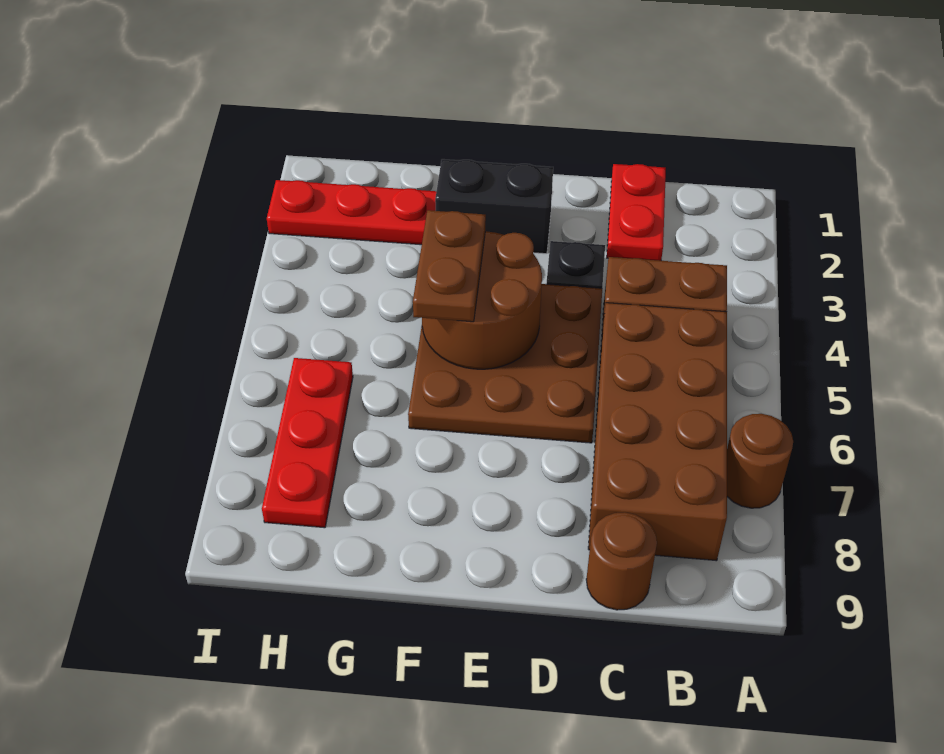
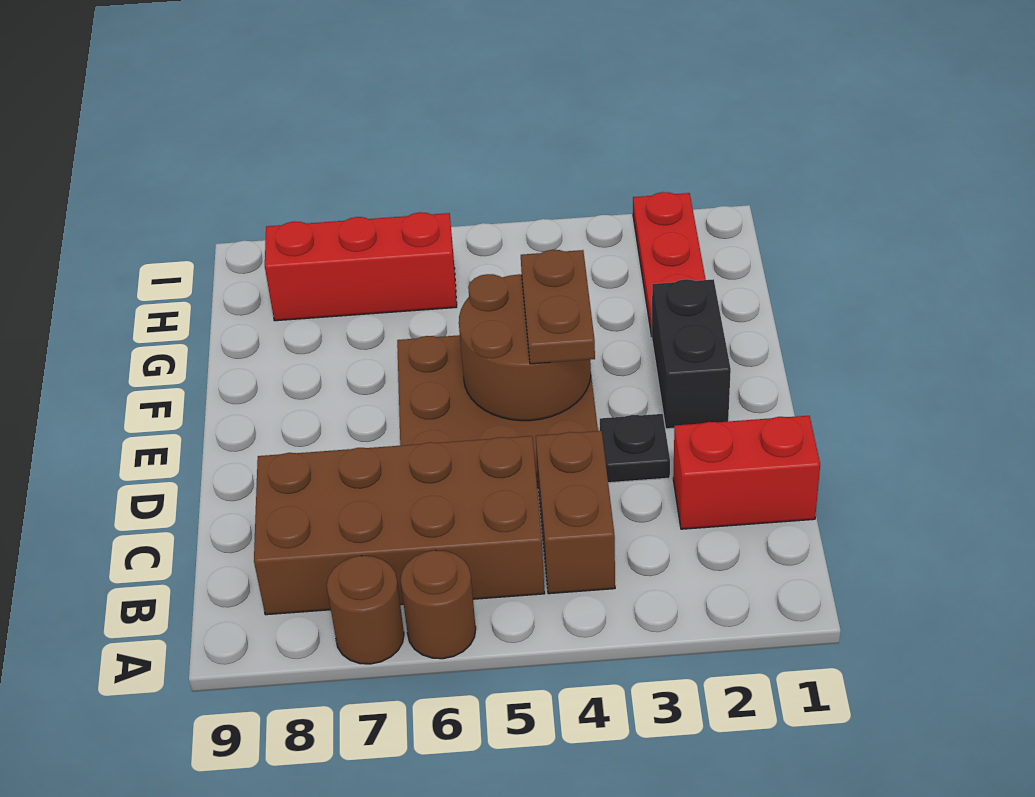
red 1x2 plate [607,164,666,261] -> red 1x2 brick [673,416,820,529]
brown 1x1 round brick [586,512,657,610] -> brown 1x1 round brick moved to [401,550,476,659]
brown 1x2 plate [413,210,486,322] -> brown 1x2 plate turned to [521,250,595,364]
red 1x3 plate [262,358,353,528] -> red 1x3 brick [265,212,457,321]

